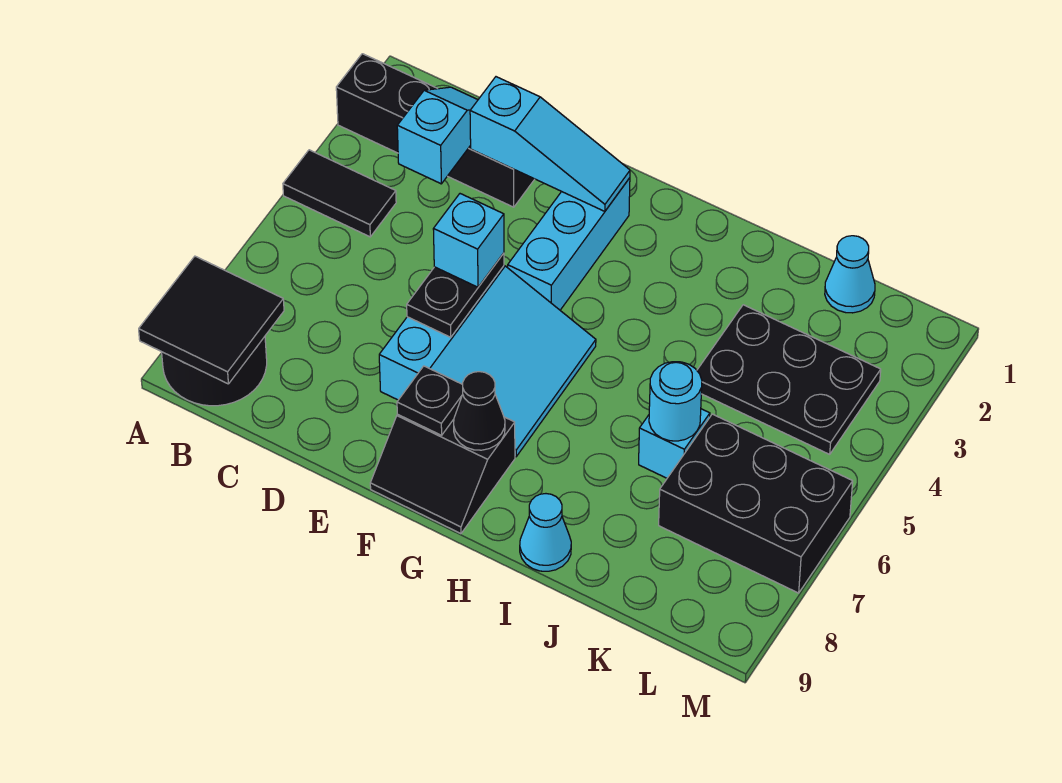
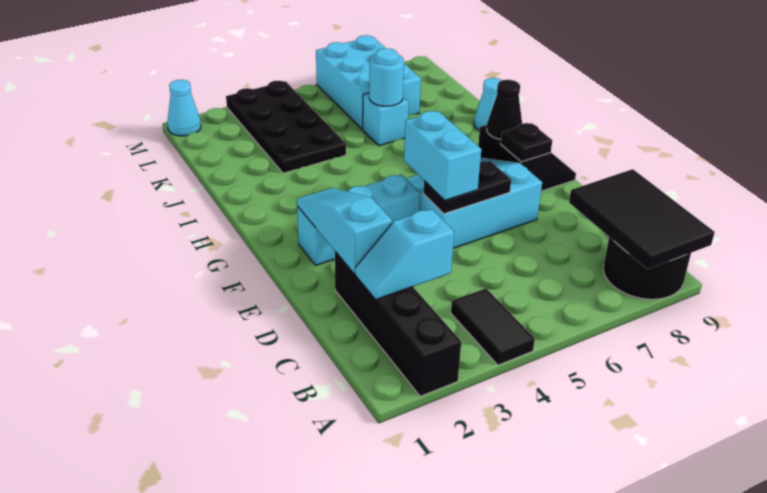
black 2x2 tile [139,256,284,384] -> black 2x3 tile [569,169,715,269]
cyan 1x1 brick [433,194,504,287] -> cyan 1x2 brick [404,111,481,200]
black 2x3 plate [697,305,881,454] -> black 2x4 plate [226,81,346,173]
cyan 1x1 cone [825,236,875,313] -> cyan 1x1 cone moved to [167,80,201,136]
black 2x3 brick [659,414,853,593] -> cyan 2x3 brick [316,35,421,129]

